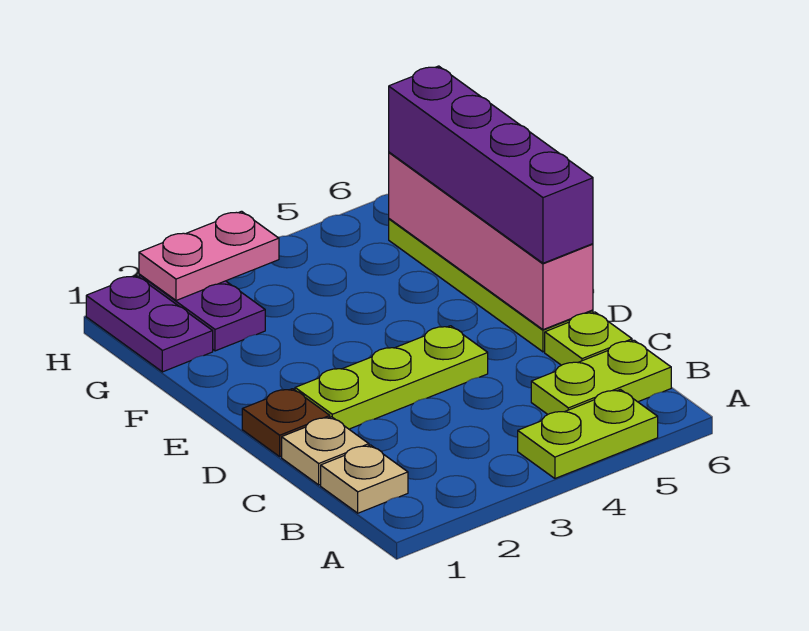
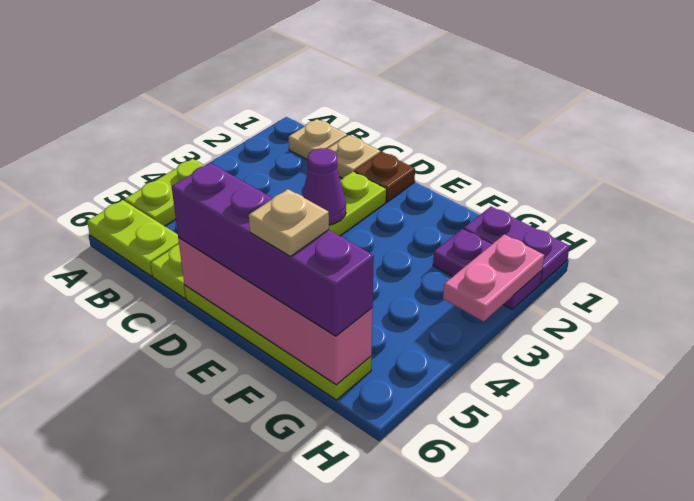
lime 1x2 plate [531,340,671,414] -> lime 1x2 plate turned to [87,200,179,276]
none -> purple 1x1 cone [302,148,346,225]
none -> tan 1x1 plate [249,189,329,256]

